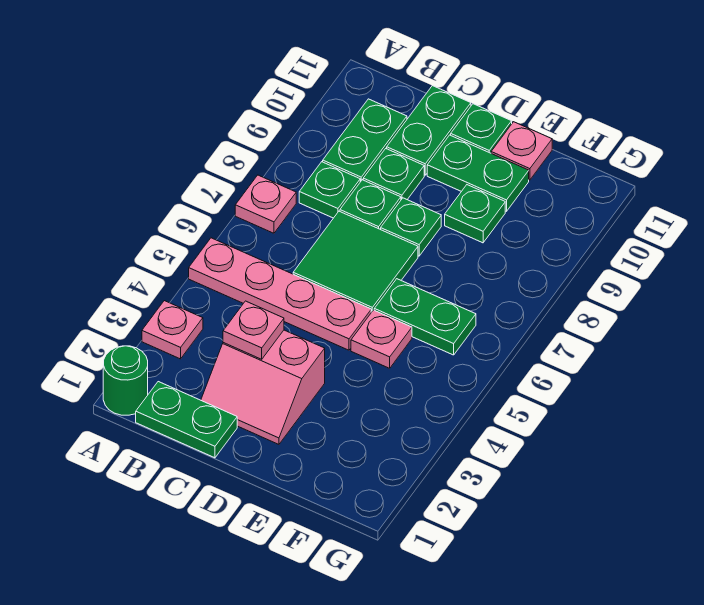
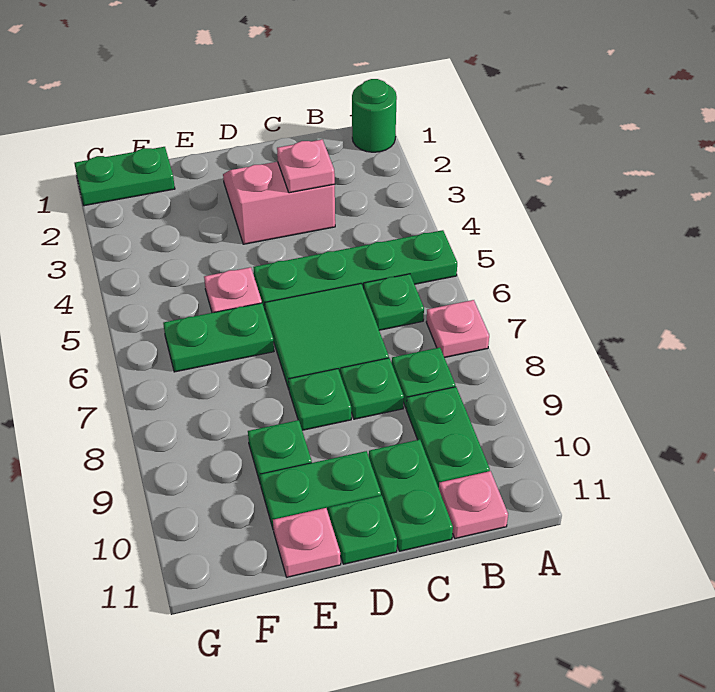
pink 1x1 plate [142,301,203,359] -> pink 1x1 plate moved to [439,471,508,539]
pink 1x4 plate [189,238,371,350] -> green 1x4 plate [254,230,457,310]
green 1x2 plate [136,382,237,458] -> green 1x2 plate moved to [74,147,175,206]
green 1x1 plate [363,149,424,200] -> green 1x1 plate moved to [364,274,424,330]

